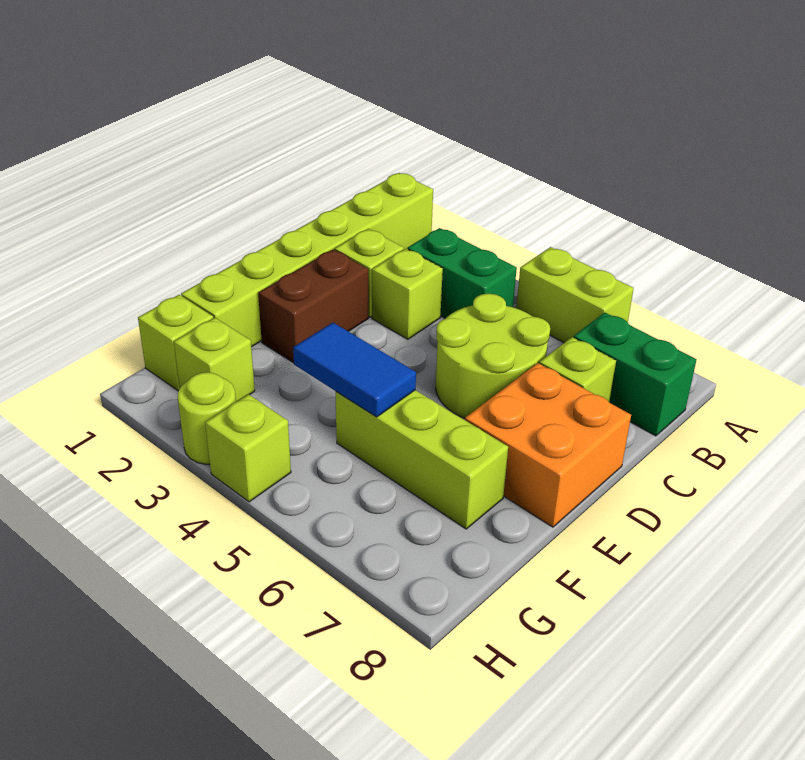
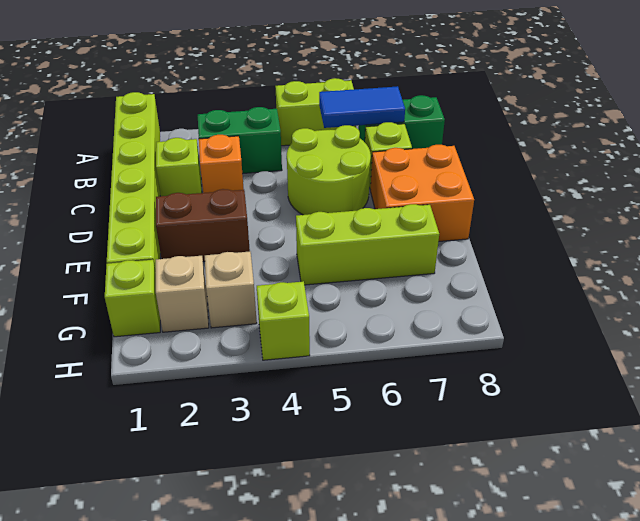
lime 1x1 brick [372,249,443,339] -> orange 1x1 brick [199,135,244,193]
brown 1x2 brick [258,249,368,363] -> brown 1x2 brick turned to [156,189,250,262]
blue 1x2 tile [293,323,416,417] -> blue 1x2 tile moved to [319,86,405,128]
lime 1x1 brick [174,318,255,402] -> tan 1x1 brick [156,256,209,332]
none -> tan 1x1 brick [205,252,257,328]
lime 1x1 round brick [178,372,236,464] -> none

